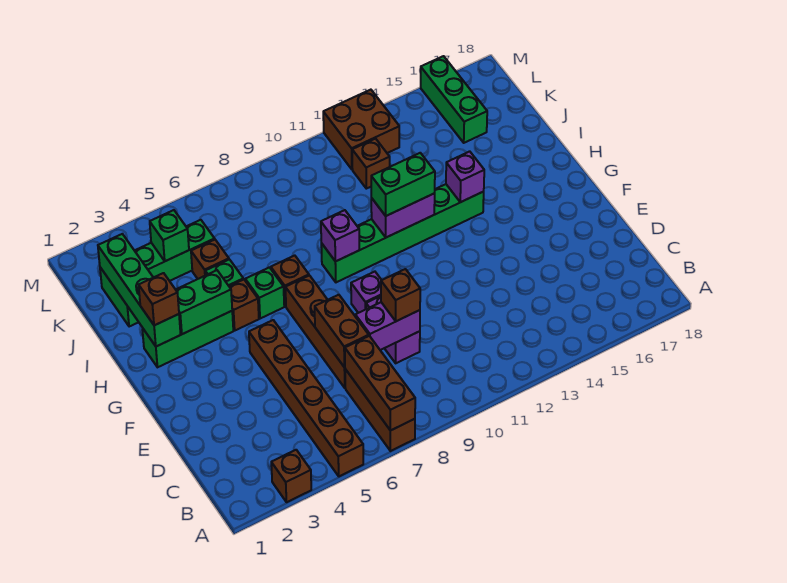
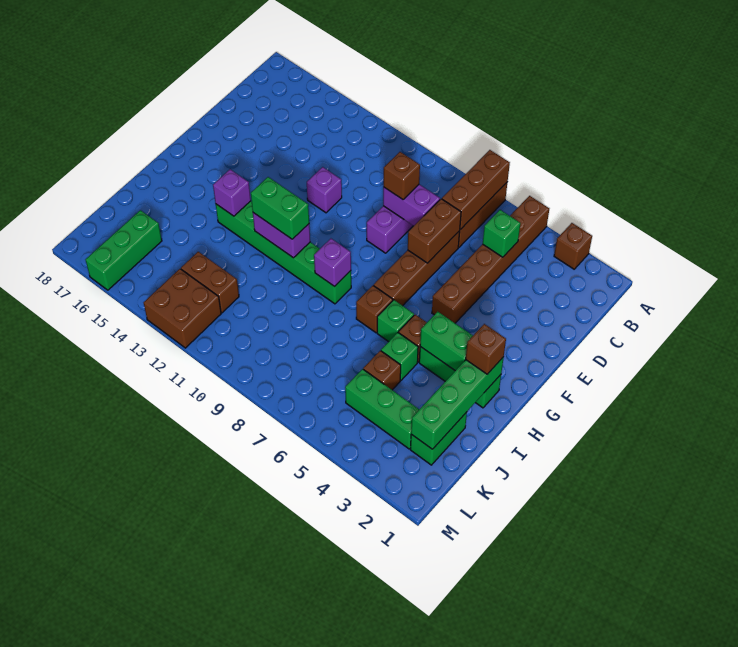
purple 1x1 brick [351,272,381,313] -> purple 1x1 brick moved to [307,167,342,213]
green 1x1 brick [150,210,189,261] -> green 1x1 brick moved to [483,210,520,257]
brown 1x1 brick [352,139,390,189] -> brown 1x2 brick [181,252,239,313]

